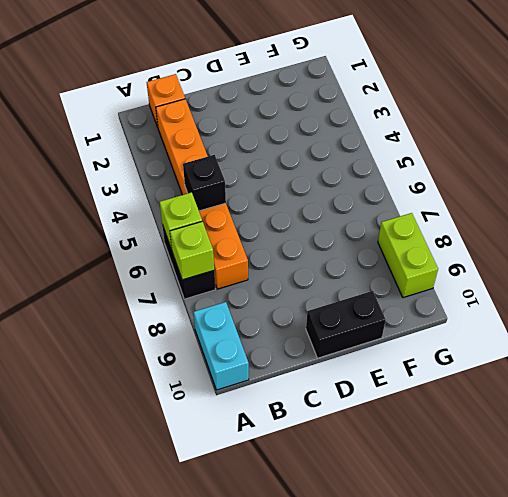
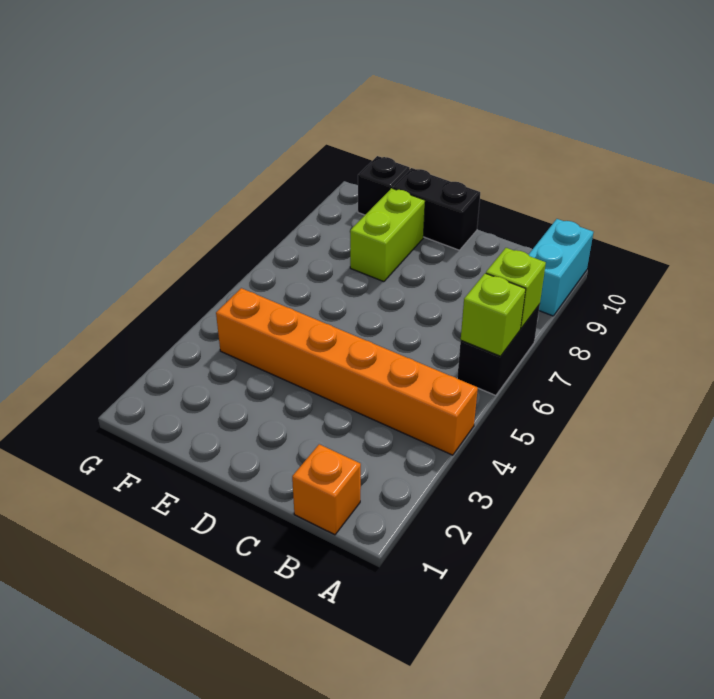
orange 1x6 brick [156,99,248,289] -> orange 1x6 brick turned to [216,288,478,455]
black 1x1 brick [183,155,226,211] -> black 1x1 brick moved to [358,156,410,215]
lime 1x2 brick [378,213,438,298] -> lime 1x2 brick moved to [350,188,425,282]

